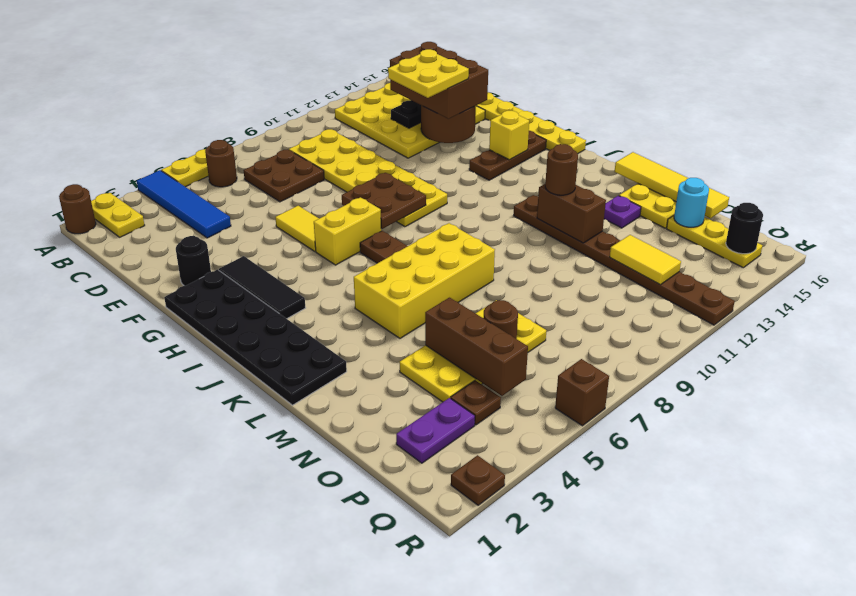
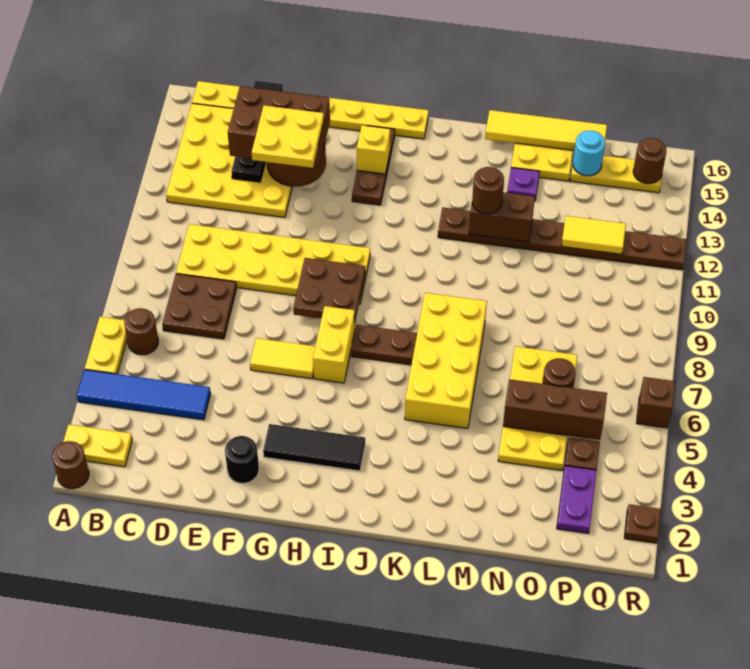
black 2x6 plate [164,270,347,405] -> none
black 1x1 round brick [726,203,763,254] -> brown 1x1 round brick [633,138,666,184]

